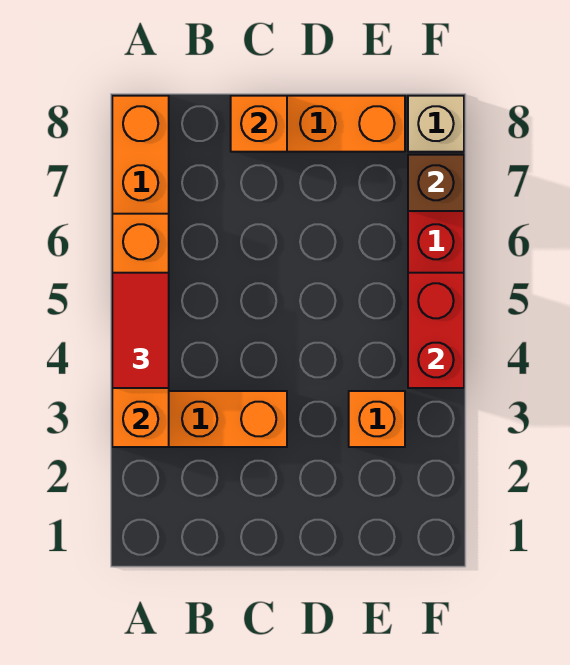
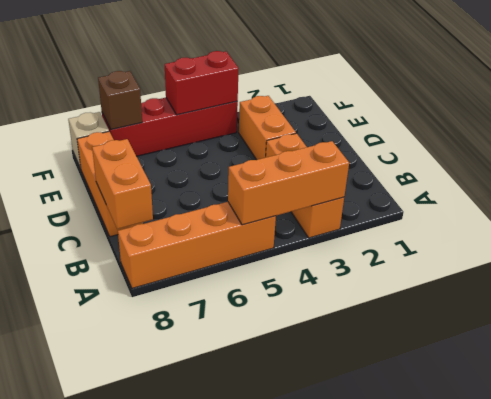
orange 1x4 brick [112,214,169,447] -> orange 1x3 brick [228,141,349,225]
red 1x2 tile [112,273,169,388] -> none
orange 1x1 brick [231,96,287,152] -> orange 1x2 brick [92,139,153,229]
orange 1x1 brick [349,391,405,447] -> orange 1x2 brick [239,96,296,160]

